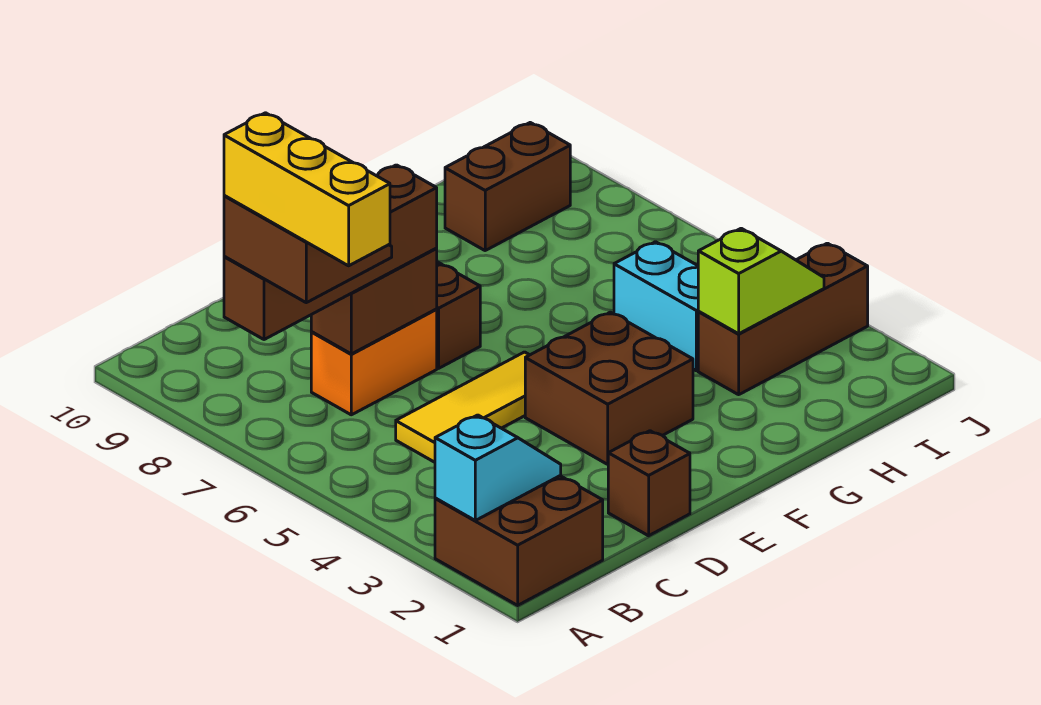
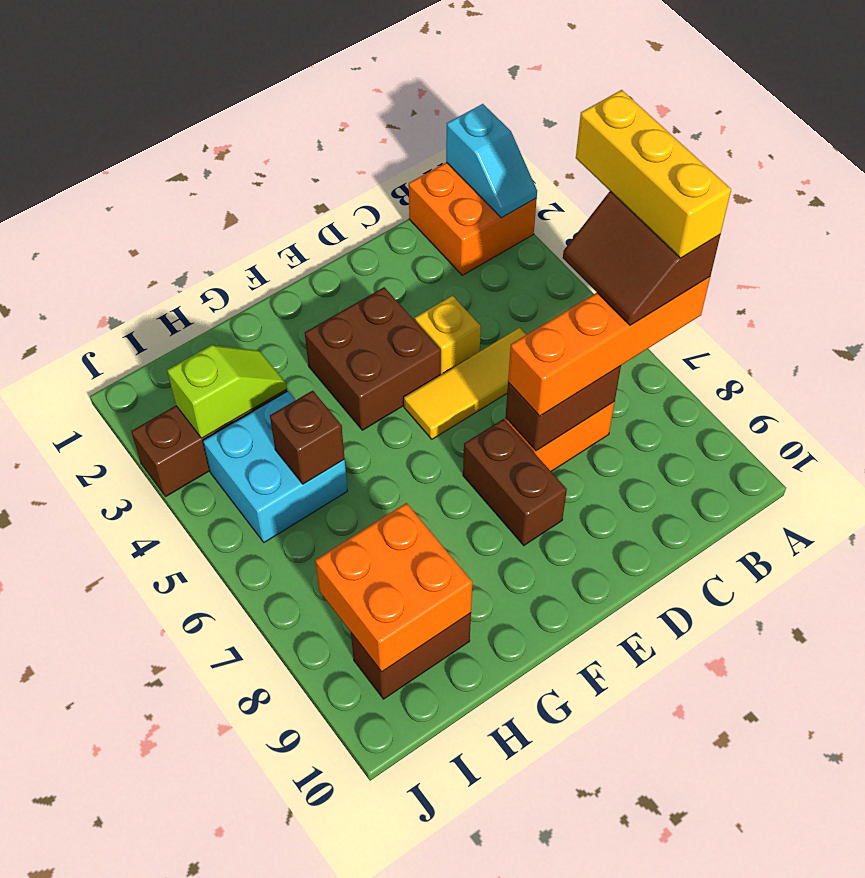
brown 2x2 brick [435,476,603,605] -> orange 2x2 brick [409,162,537,275]
cyan 1x2 slope [435,415,561,520] -> cyan 1x2 slope turned to [446,104,537,218]
brown 1x4 brick [224,165,437,340] -> orange 1x4 brick [508,277,710,416]
brown 1x1 brick [608,431,690,536] -> brown 1x1 brick moved to [270,390,345,484]
none -> yellow 1x1 brick [415,296,481,375]
lime 1x2 slope [698,228,824,334] -> lime 1x2 slope turned to [167,345,287,438]
cyan 1x2 brick [614,242,699,371] -> cyan 2x2 brick [203,391,347,542]
none -> orange 2x2 brick [315,503,472,672]

